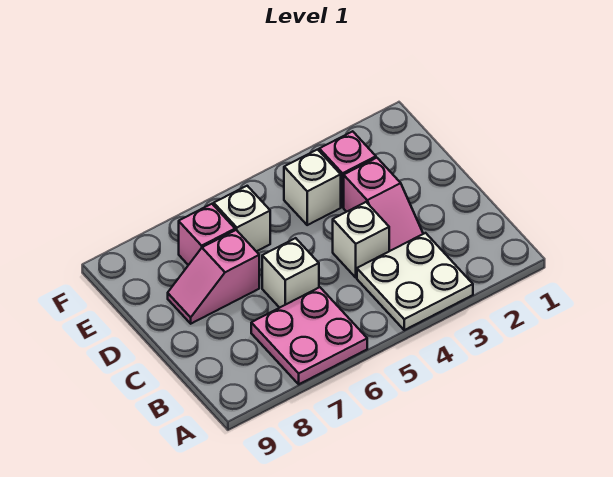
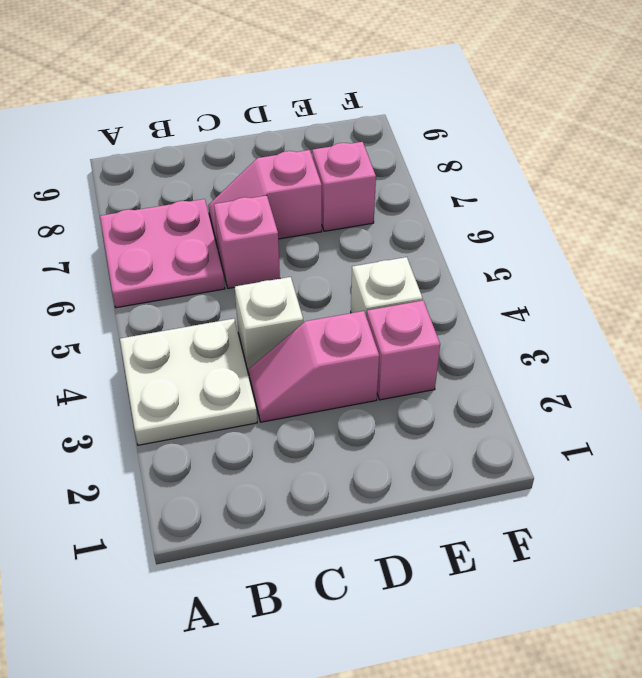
white 1x1 brick [262,238,319,308] -> pink 1x1 brick [214,195,280,288]
pink 1x2 slope [168,230,259,324] -> pink 1x2 slope turned to [208,150,322,247]
white 1x1 brick [214,186,270,251] -> none

